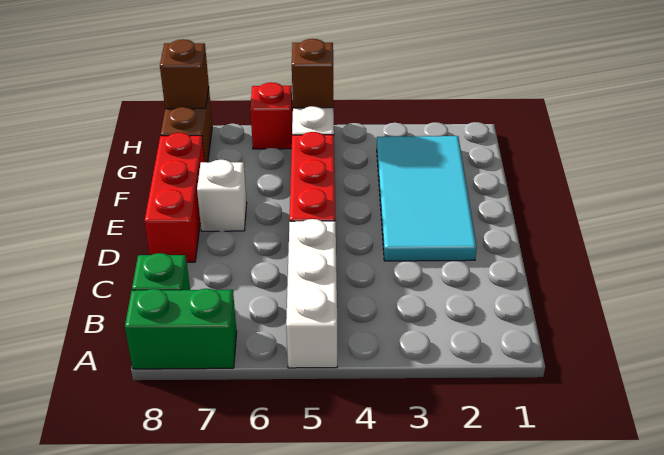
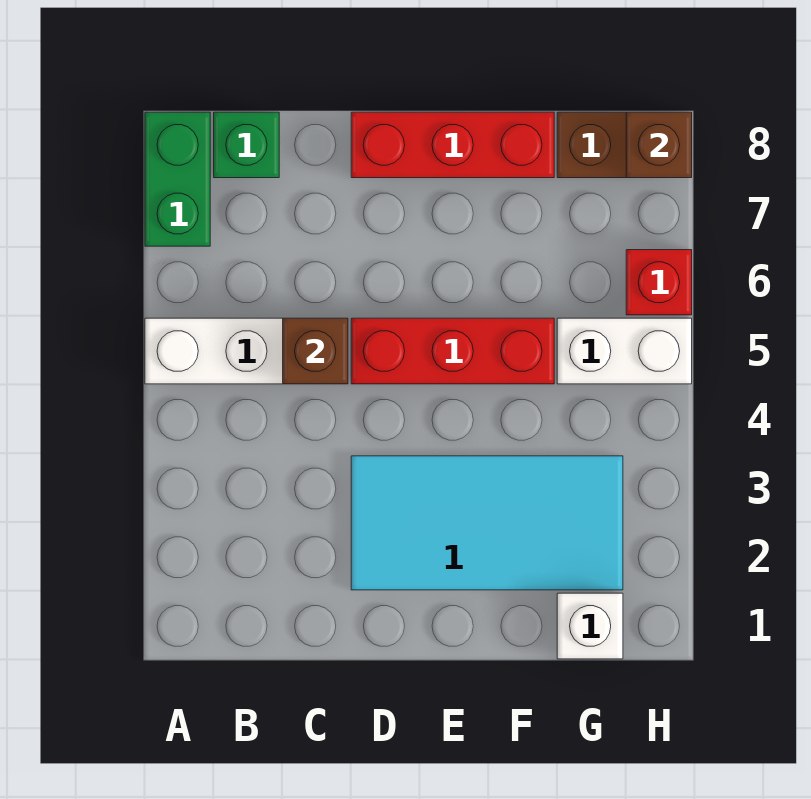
white 1x1 brick [197,160,247,231] -> white 1x1 brick moved to [557,593,623,659]
brown 1x1 brick [292,39,333,108] -> brown 1x1 brick moved to [283,318,348,384]

